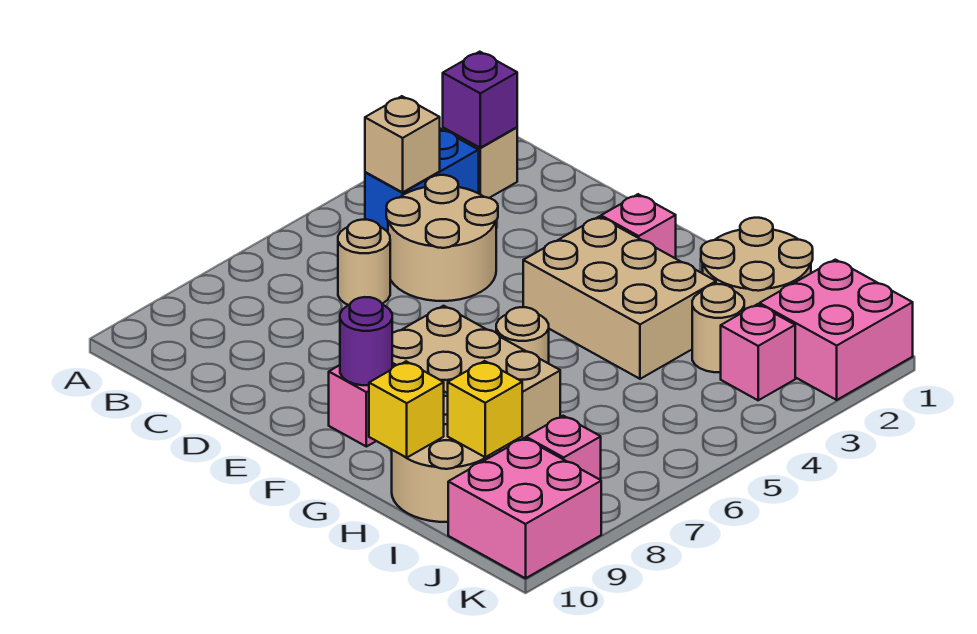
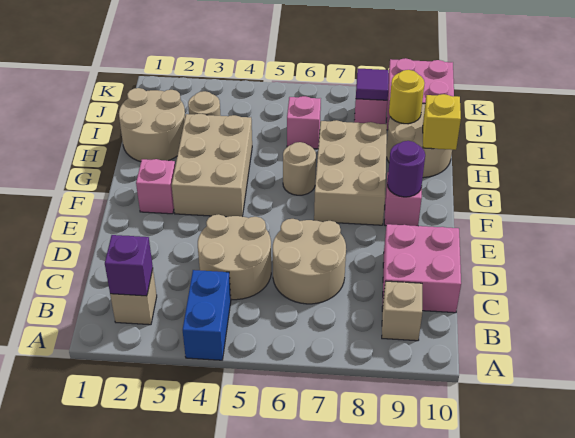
blue 1x2 brick [365,129,479,232] -> blue 1x2 brick turned to [183,270,231,360]
tan 1x1 brick [365,96,440,192] -> tan 1x1 brick moved to [382,281,422,341]
tan 1x1 round brick [338,220,390,305] -> tan 2x2 round brick [273,219,346,304]
yellow 1x1 brick [448,361,522,457] -> yellow 1x1 round brick [389,70,424,124]
pink 2x2 brick [759,260,913,400] -> pink 2x2 brick moved to [382,224,461,313]
pink 1x1 brick [721,304,795,400] -> pink 1x1 brick moved to [287,96,321,149]
none -> purple 1x1 tile [356,69,389,100]

